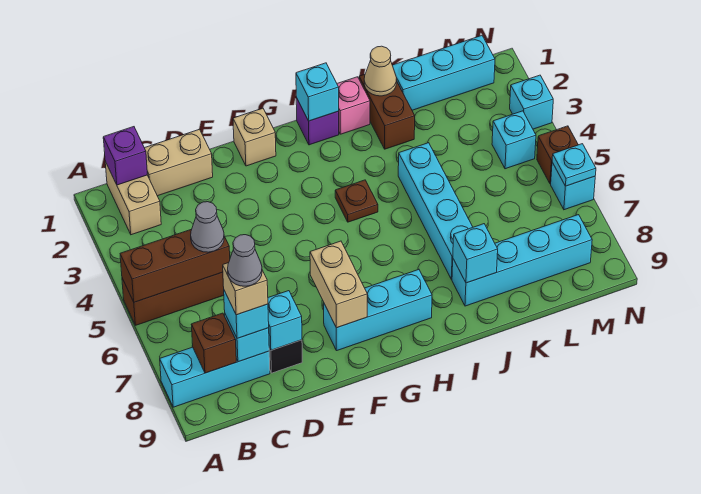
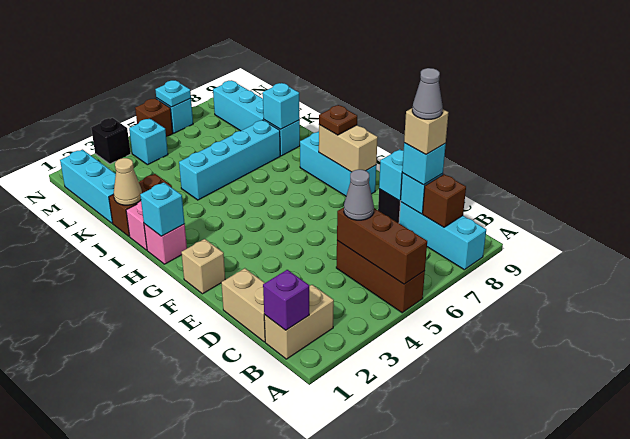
tan 1x2 brick [310,241,367,328] -> tan 1x2 brick turned to [319,125,378,172]
purple 1x1 brick [296,98,339,145] -> pink 1x1 brick [144,224,187,264]
brown 1x1 plate [335,180,378,222] -> brown 1x1 plate moved to [319,105,357,135]
cyan 1x1 brick [510,75,553,129] -> black 1x1 brick [91,118,131,164]

